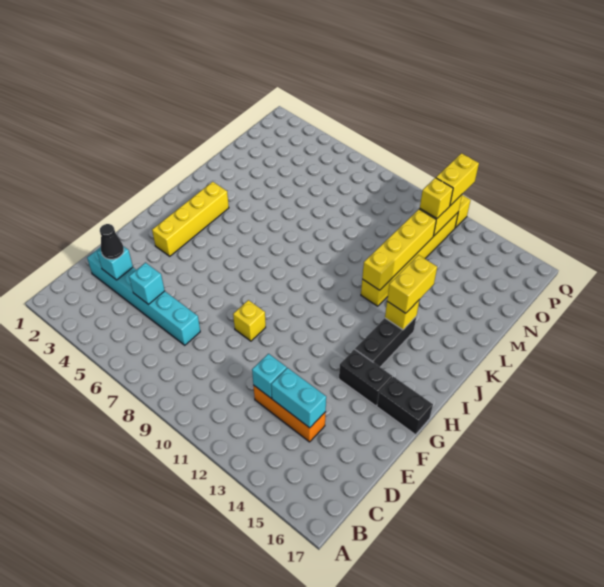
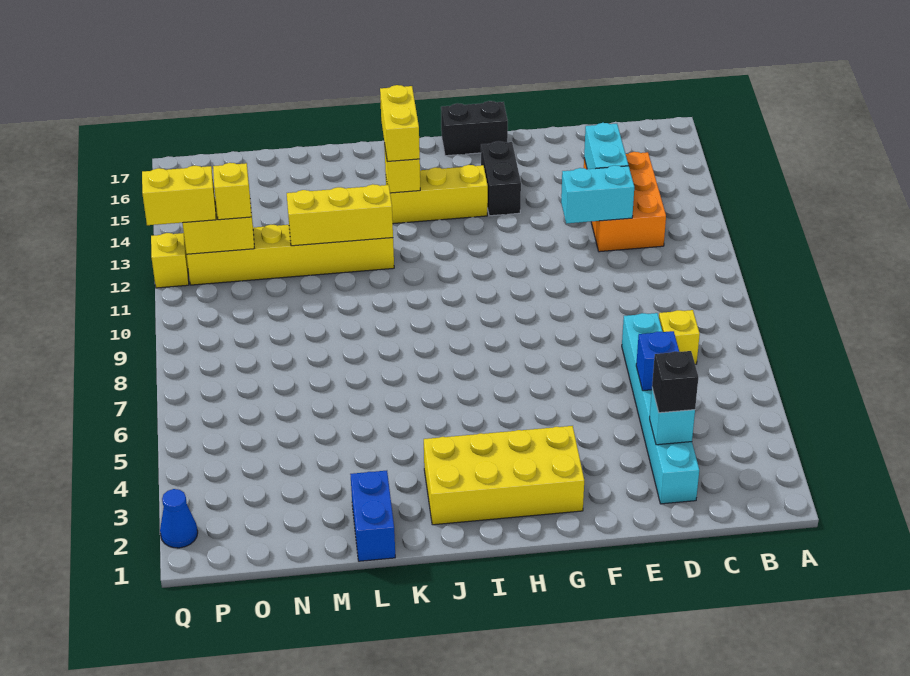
black 1x1 cone [100,224,124,259] -> black 1x1 brick [652,351,698,413]
cyan 1x1 brick [129,263,165,304] -> blue 1x1 brick [636,331,679,391]
orange 1x3 brick [253,385,326,442] -> orange 2x3 brick [584,152,666,252]
cyan 1x1 brick [252,354,287,398] -> cyan 1x2 brick [561,165,634,224]
yellow 1x1 brick [233,300,266,341] -> yellow 1x1 brick moved to [659,310,700,364]
yellow 1x4 brick [152,182,229,256] -> yellow 2x4 brick [424,426,584,525]
black 1x2 brick [377,377,433,435] -> black 1x2 brick turned to [441,101,508,156]
black 1x3 brick [355,317,416,367] -> yellow 1x3 brick [386,165,488,224]
yellow 1x2 brick [387,255,437,313] -> yellow 1x2 brick turned to [380,85,420,162]
yellow 1x4 brick [362,209,436,290] -> yellow 1x3 brick [287,184,393,246]
none -> blue 1x2 brick [350,471,395,561]
none -> blue 1x1 cone [160,489,198,548]

